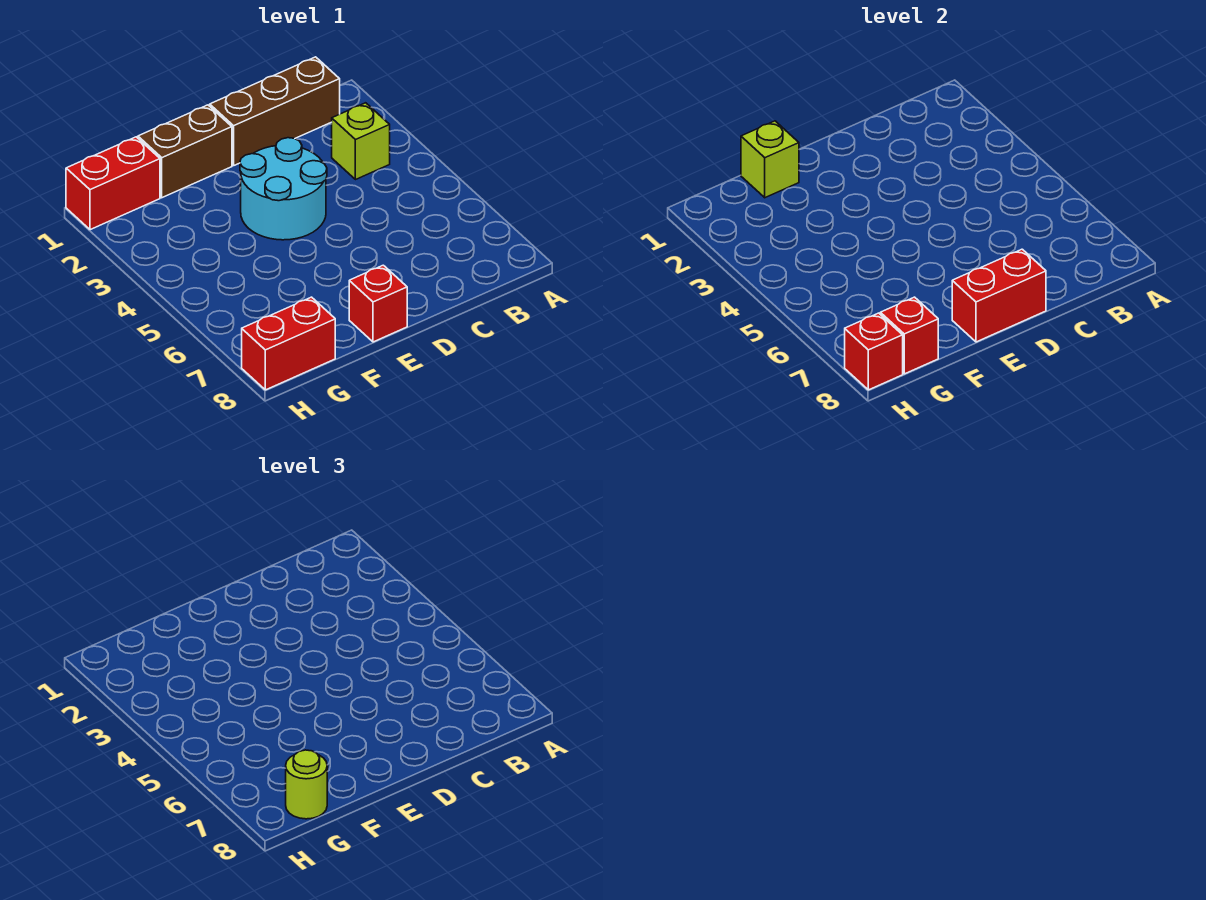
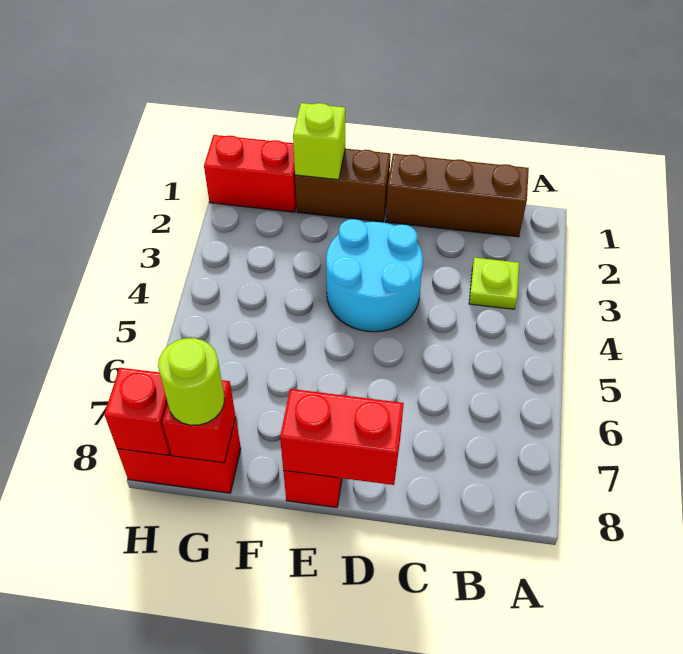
lime 1x1 brick [332,103,390,180] -> lime 1x1 plate [469,258,519,309]

